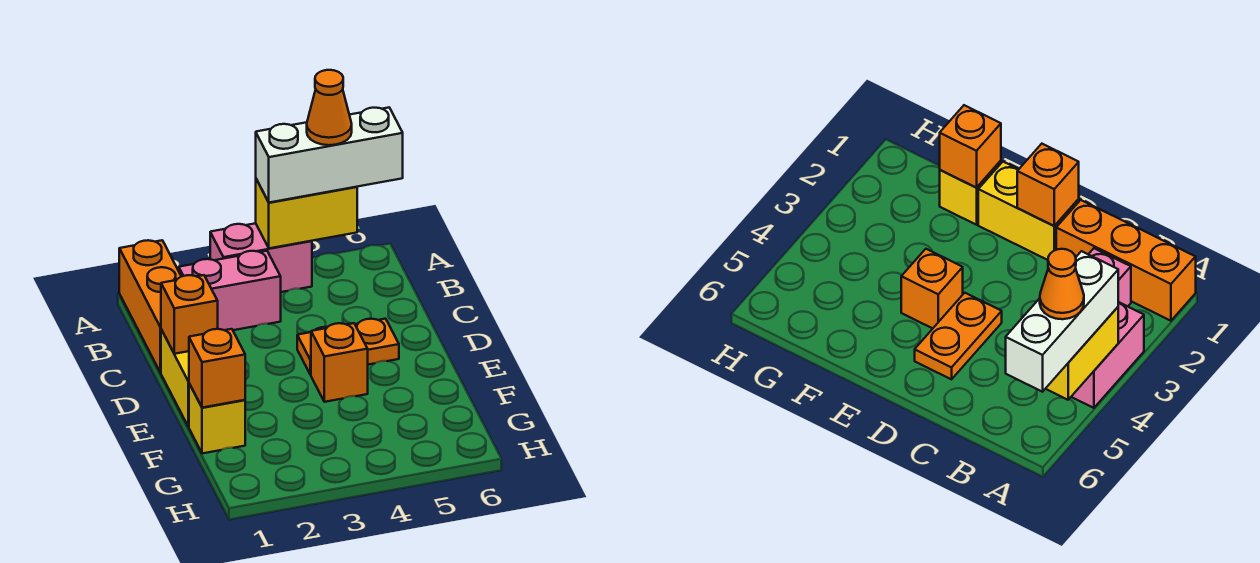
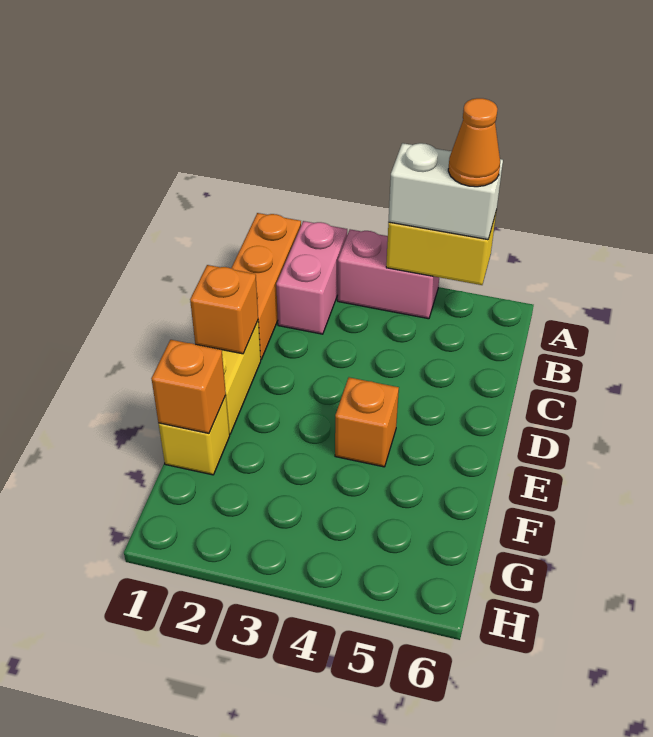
white 1x3 brick [256,108,403,203] -> white 1x2 brick [388,143,503,240]
pink 1x2 brick [179,251,281,330] -> pink 1x2 brick turned to [276,221,347,334]
orange 1x2 plate [297,319,399,375] -> none

